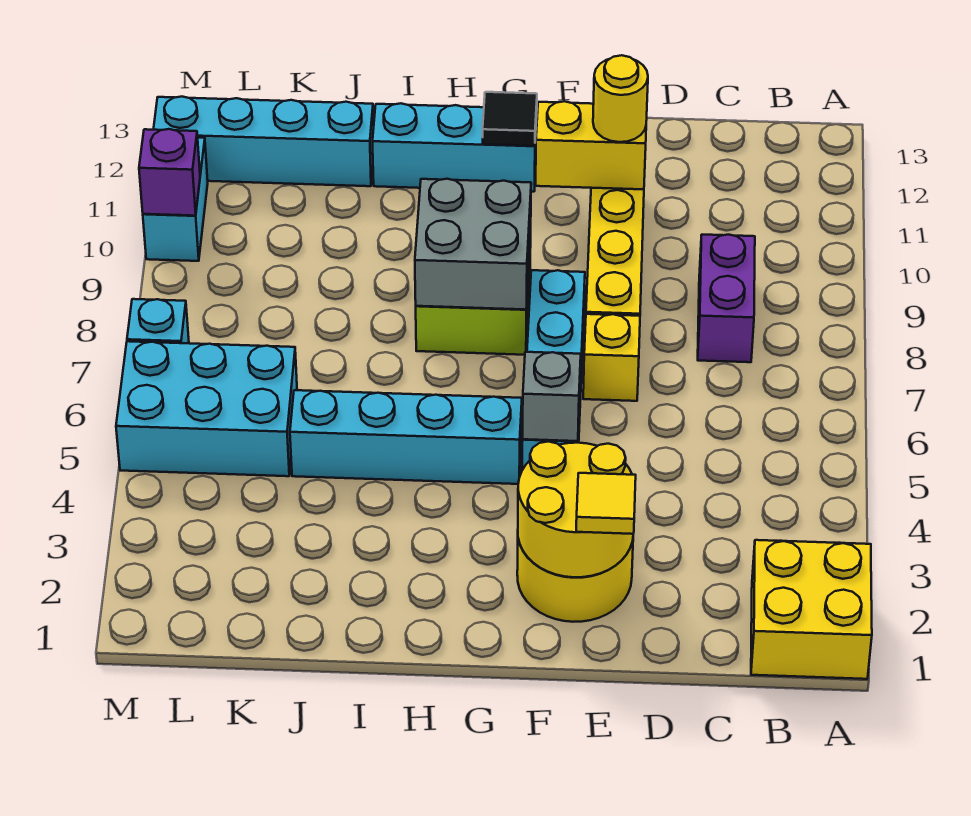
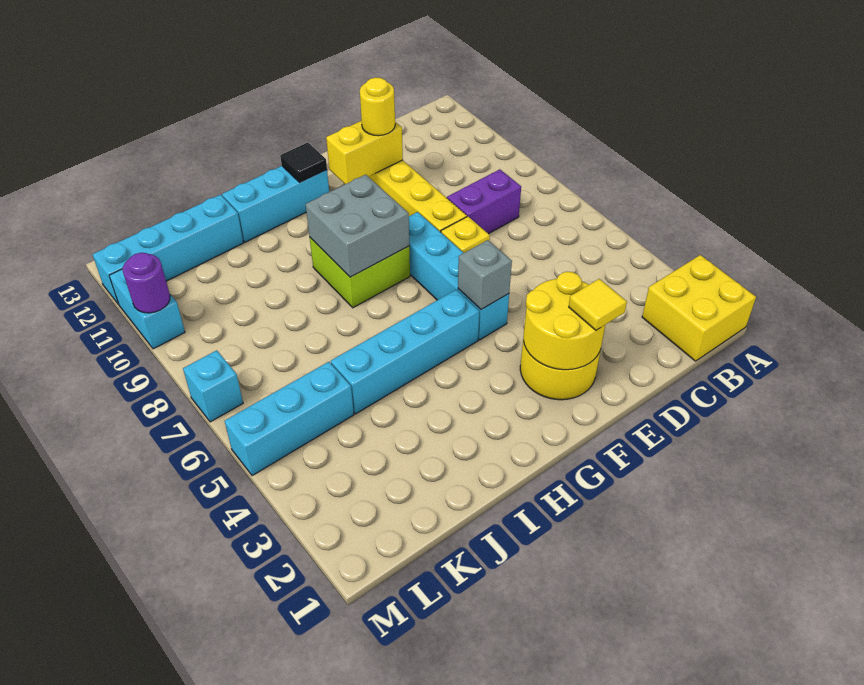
purple 1x2 brick [698,235,755,362] -> purple 1x2 brick turned to [447,169,521,234]
cyan 2x3 brick [116,341,297,476] -> cyan 1x3 brick [225,362,354,476]
purple 1x1 brick [139,129,200,216] -> purple 1x1 round brick [123,253,170,313]

